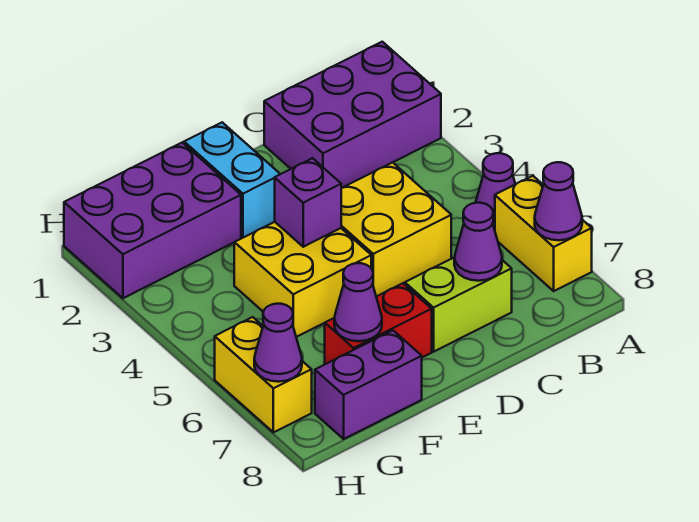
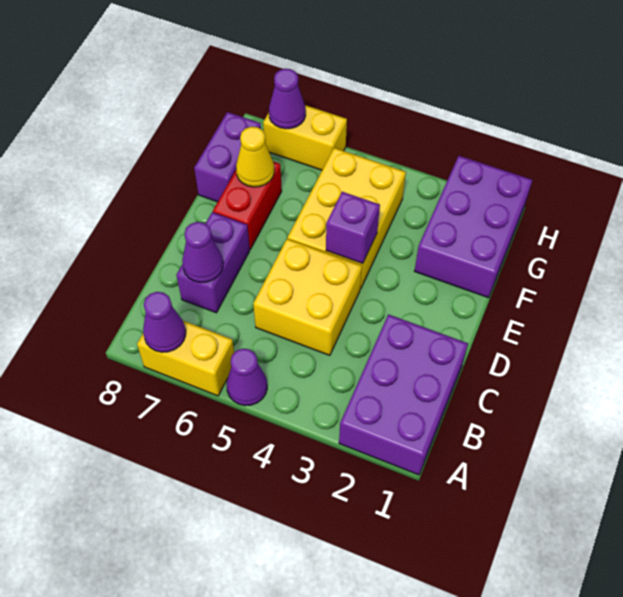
lime 1x2 brick [405,258,512,352] -> purple 1x2 brick [176,212,250,313]
cyan 1x2 brick [184,122,280,238] -> none
yellow 2x2 brick [234,222,371,337] -> yellow 2x3 brick [288,148,406,289]
purple 1x1 cone [334,263,382,341] -> yellow 1x1 cone [236,127,274,187]

